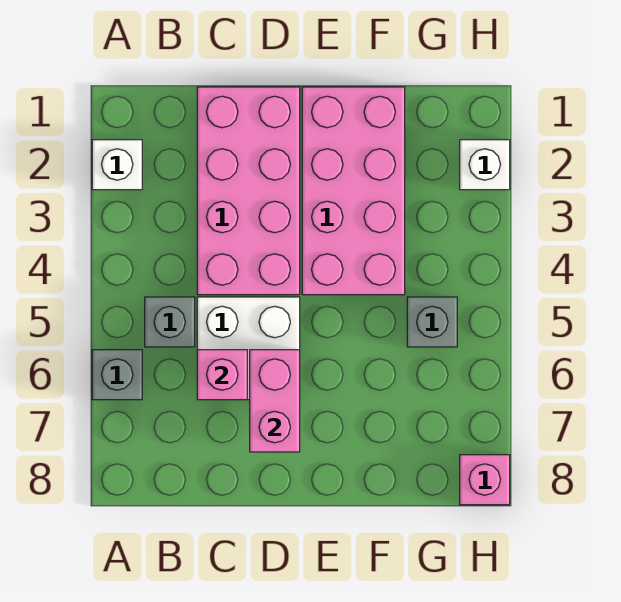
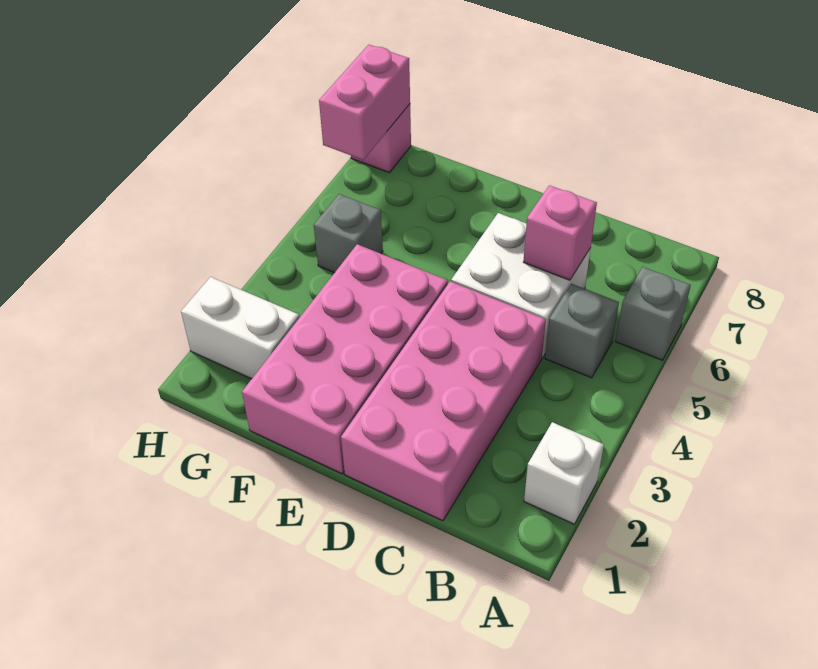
pink 1x2 brick [250,350,300,452] -> pink 1x2 brick moved to [319,44,410,160]
white 1x1 brick [460,140,510,190] -> white 1x2 brick [181,277,300,379]

